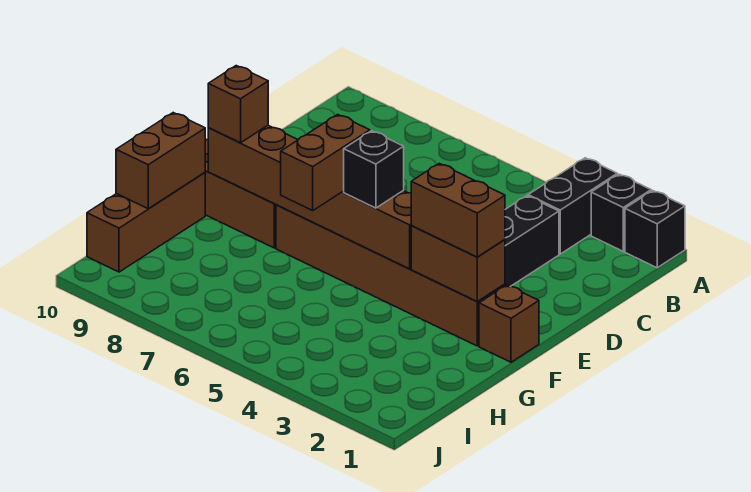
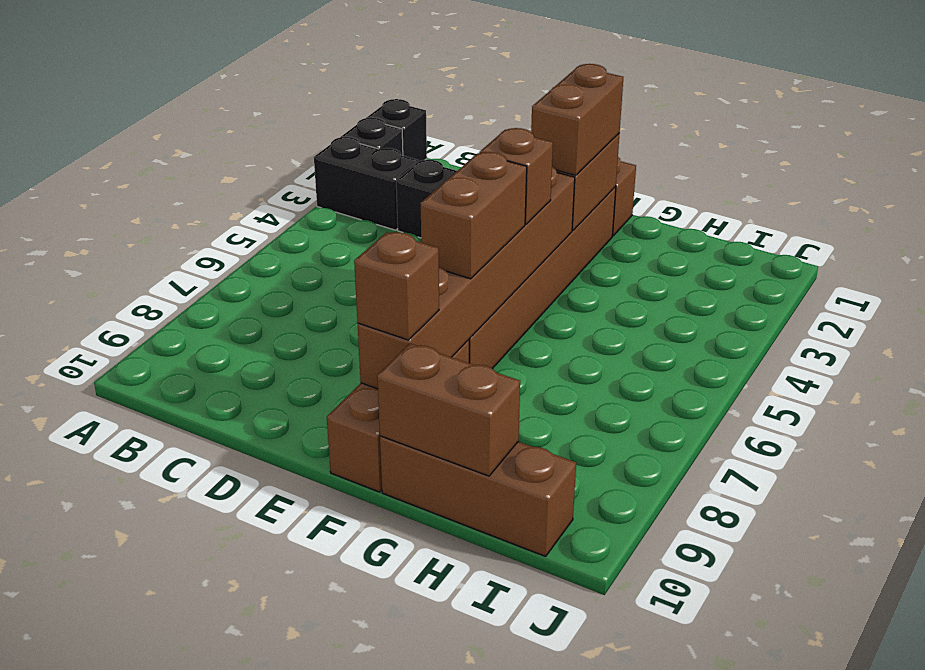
black 1x1 brick [344,131,404,208] -> brown 1x1 brick [479,128,553,224]
brown 1x2 brick [281,114,370,210] -> brown 1x2 brick turned to [421,152,527,279]

